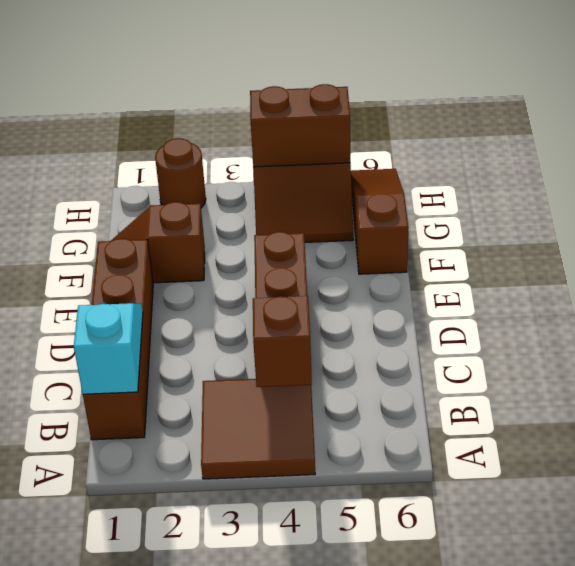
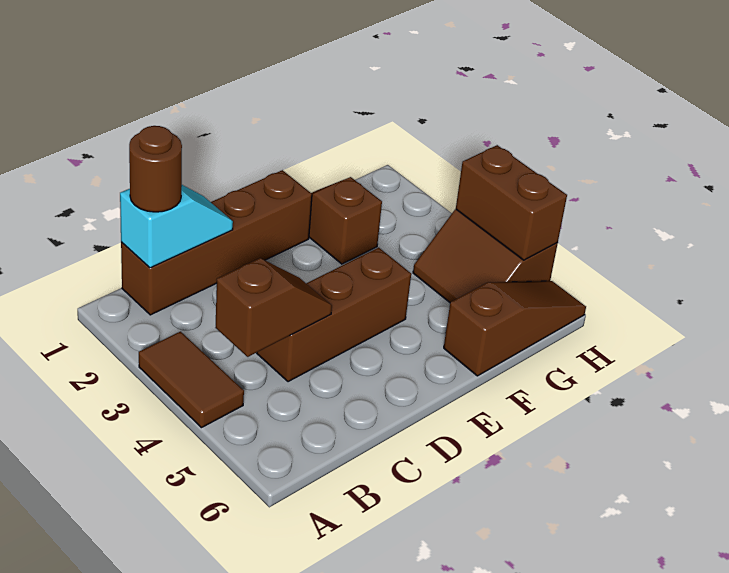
brown 2x2 tile [201,379,315,479] -> brown 1x2 tile [139,332,244,428]
brown 1x1 round brick [155,138,206,208] -> brown 1x1 round brick moved to [129,126,182,212]

